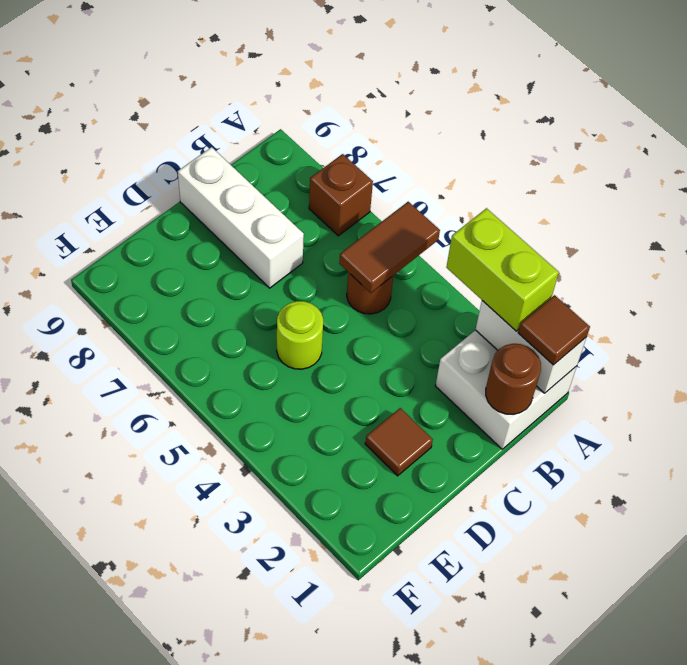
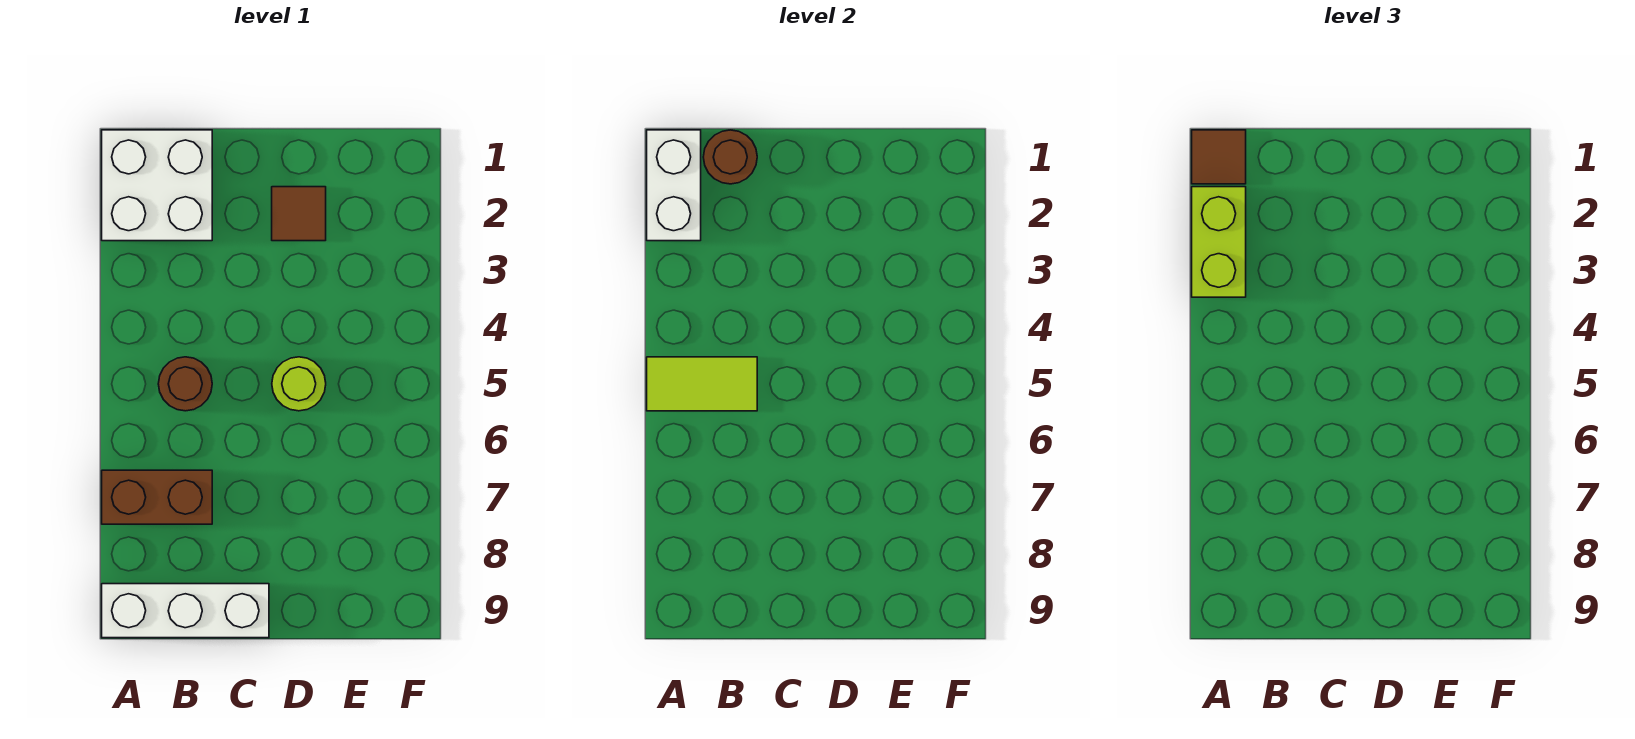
brown 1x2 tile [339,202,440,293] -> lime 1x2 tile [647,357,757,411]
brown 1x1 brick [309,154,373,236] -> brown 1x2 brick [102,470,212,524]
white 1x3 brick [178,147,304,288] -> white 1x3 brick turned to [102,584,269,638]

